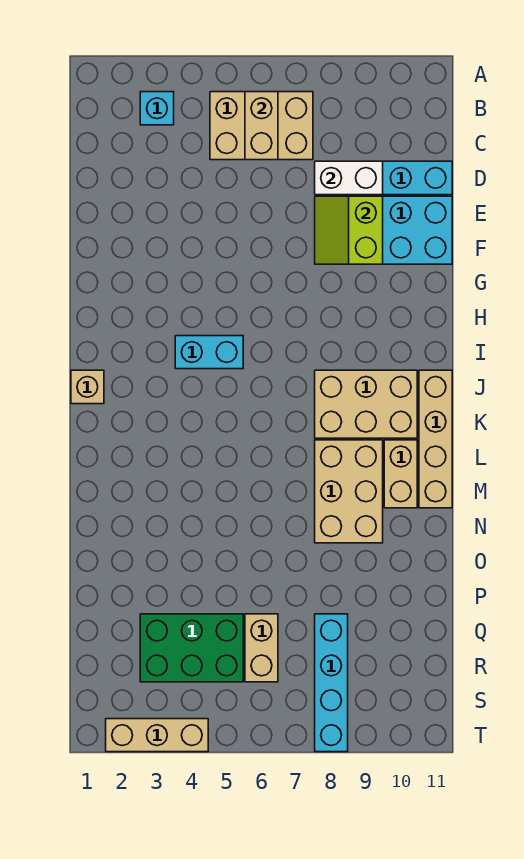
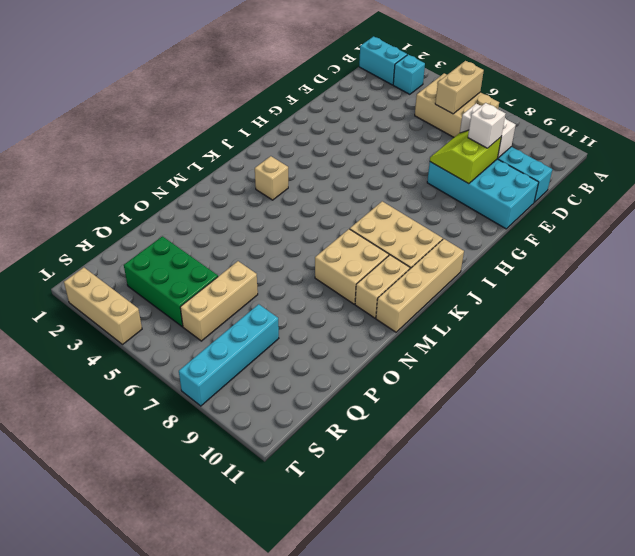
none -> white 1x1 brick [468,103,505,148]
cyan 1x2 brick [175,336,243,369] -> cyan 1x2 brick moved to [359,36,407,85]
tan 1x1 brick [71,370,104,404] -> tan 1x1 brick moved to [255,156,288,200]
tan 2x3 brick [315,440,383,543] -> tan 2x2 brick [315,229,389,304]
tan 1x2 brick [245,614,278,682] -> tan 1x3 brick [180,261,258,341]

